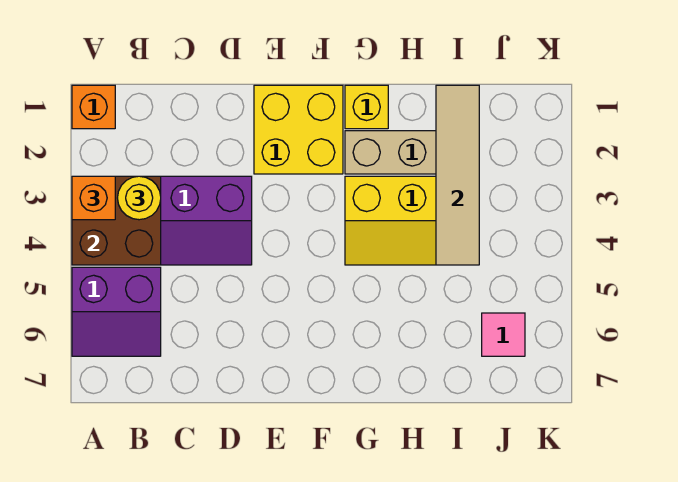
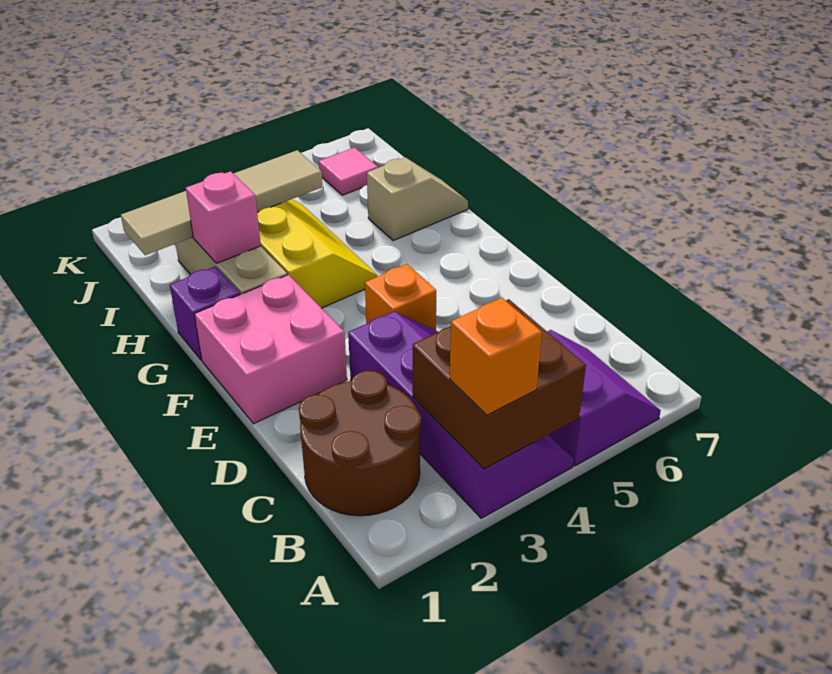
orange 1x1 brick [72,85,115,129] -> orange 1x1 brick moved to [365,264,436,330]
none -> brown 2x2 round brick [299,371,421,516]
yellow 1x1 round brick [118,176,161,220] -> none
yellow 2x2 brick [254,85,343,174] -> pink 2x2 brick [195,275,347,424]
yellow 1x1 brick [345,85,388,129] -> purple 1x1 brick [170,266,240,360]
none -> pink 1x1 brick [186,171,261,263]
none -> tan 1x2 slope [367,158,468,241]

